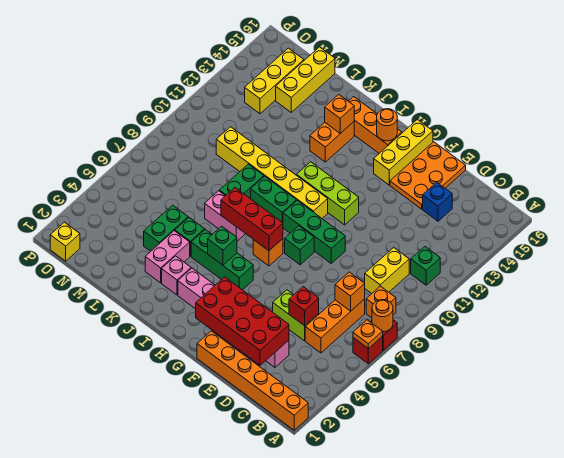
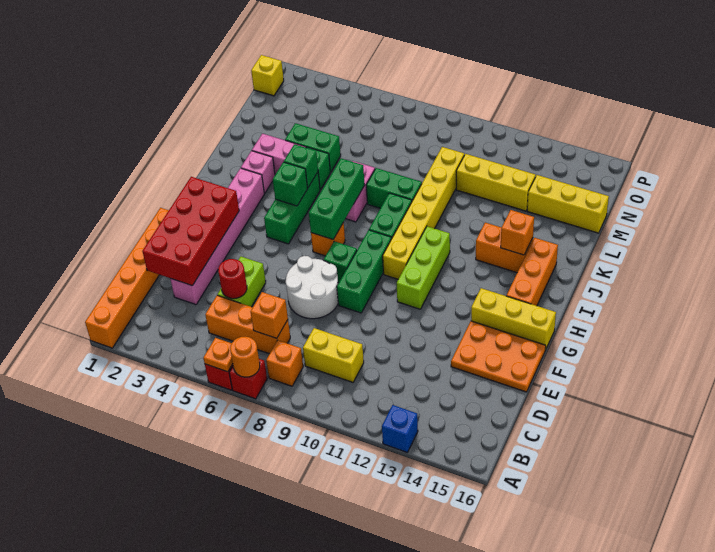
green 1x1 brick [411,247,440,285] -> green 1x1 brick moved to [284,144,318,188]
red 1x1 brick [289,287,319,326] -> red 1x1 round brick [218,259,247,299]
blue 1x1 brick [423,182,452,221] -> blue 1x1 brick moved to [382,405,418,452]
none -> white 2x2 round brick [286,256,338,319]
red 1x3 brick [221,188,283,251] -> green 1x3 brick [309,158,364,239]
orange 1x1 round brick [377,109,397,141] -> none
yellow 1x3 brick [245,48,304,114] -> yellow 1x3 brick moved to [456,154,536,211]

